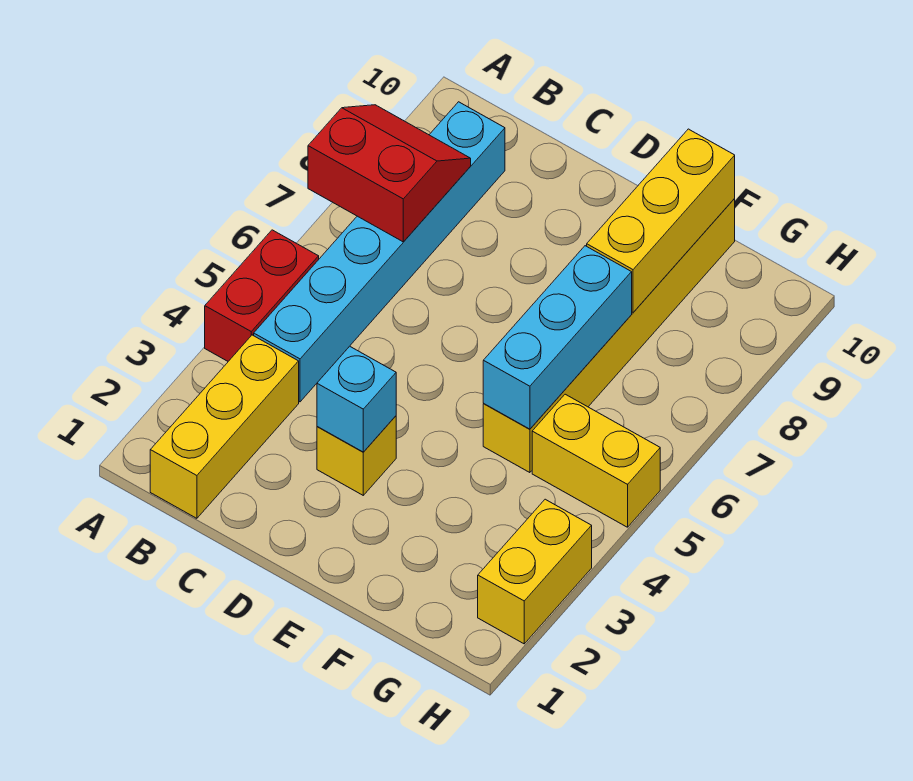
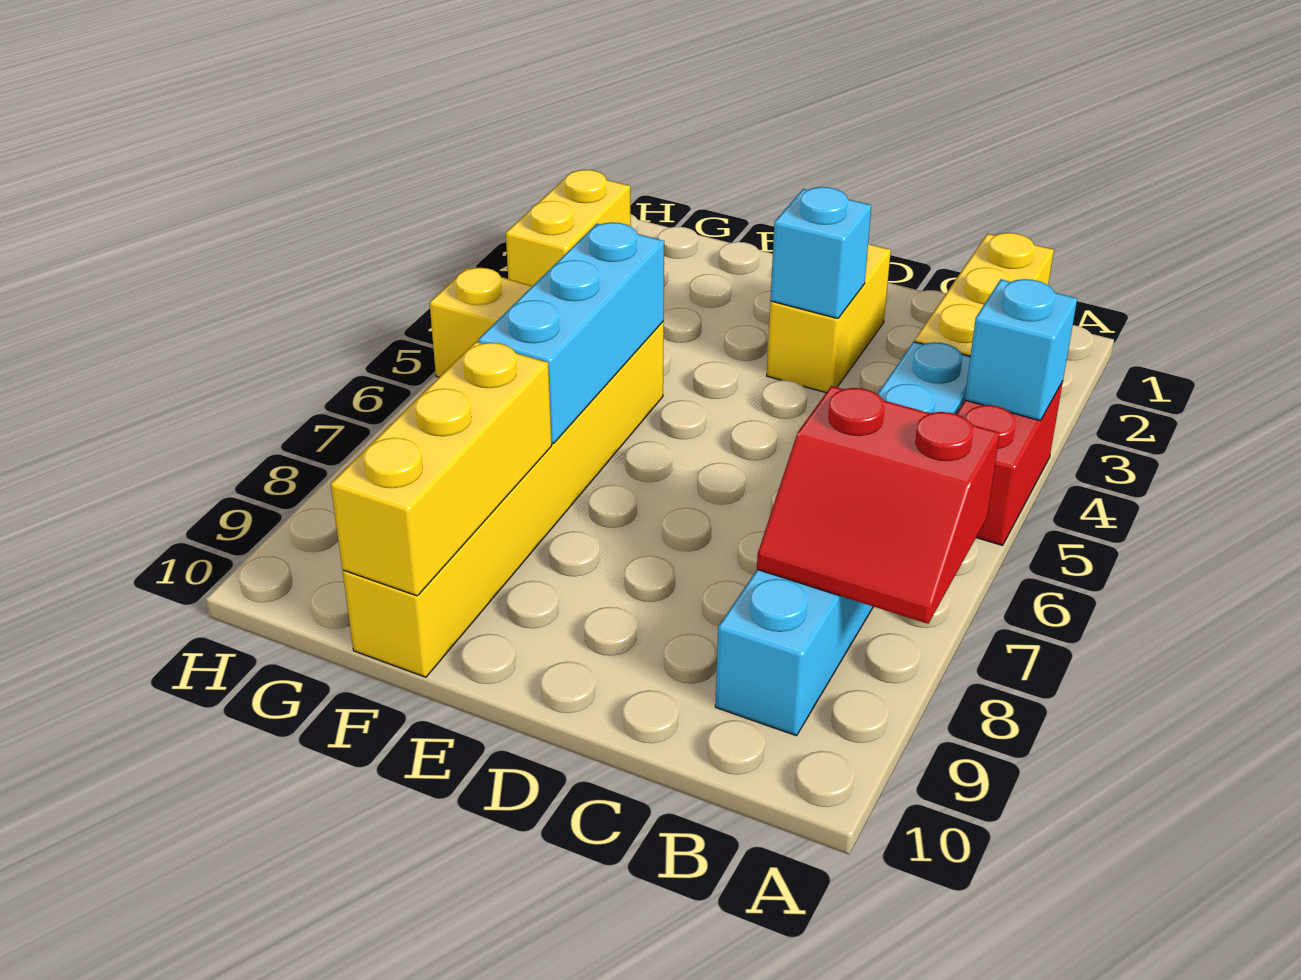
none -> cyan 1x1 brick [965,279,1077,421]
yellow 1x1 brick [317,416,396,495] -> yellow 1x2 brick [767,244,891,393]

